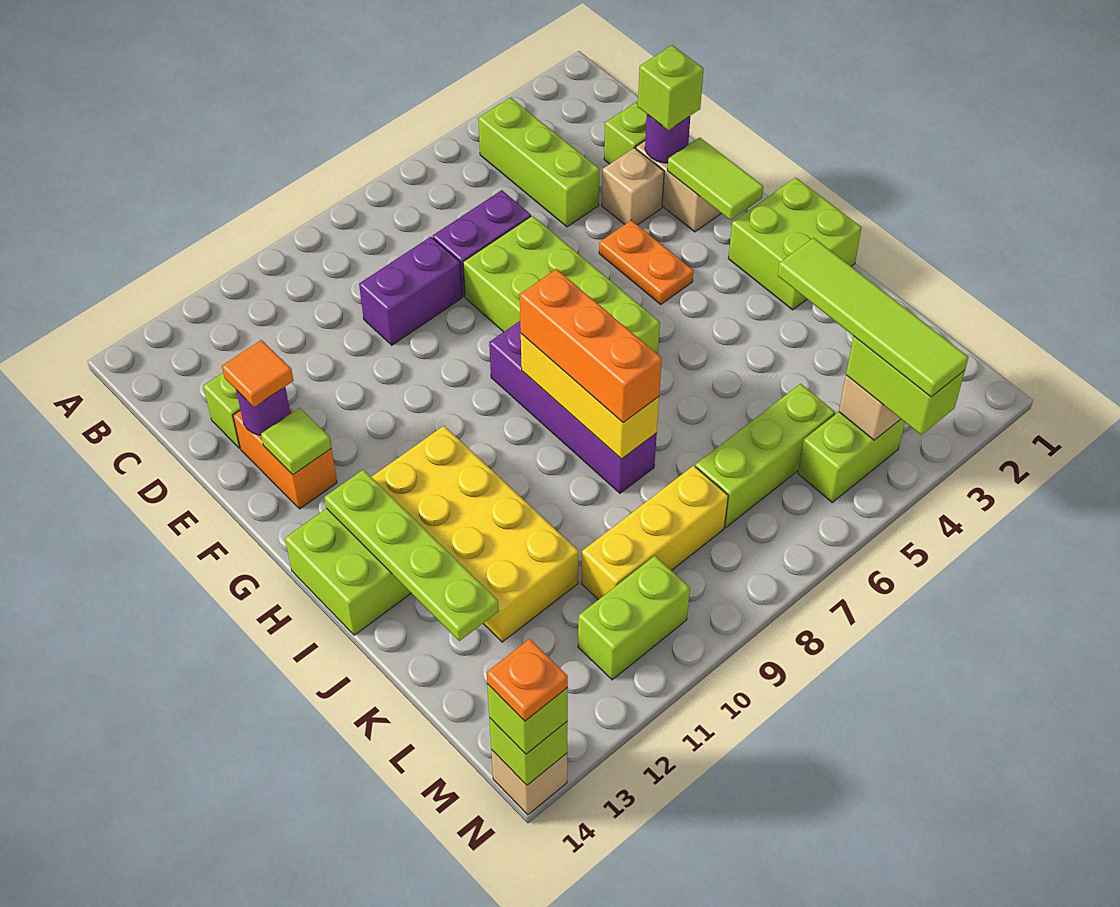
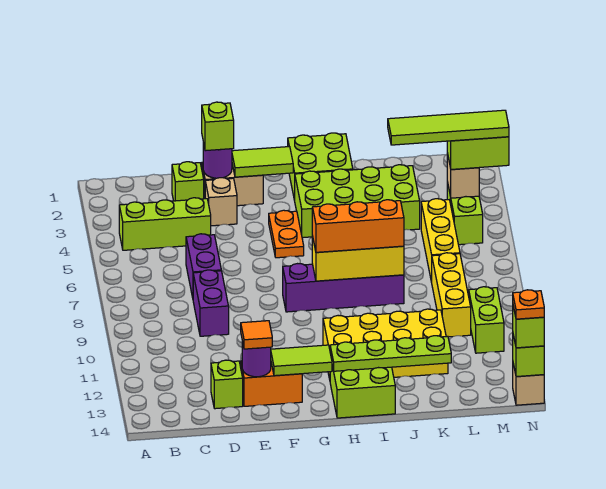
lime 2x4 brick [463,216,660,354] -> lime 2x4 brick moved to [295,165,420,238]
orange 1x2 plate [599,220,693,304] -> orange 1x2 plate turned to [269,210,304,258]
lime 1x1 tile [261,408,331,475] -> lime 1x2 tile [271,345,332,376]
lime 1x3 brick [695,384,835,527] -> yellow 1x3 brick [421,199,460,282]

